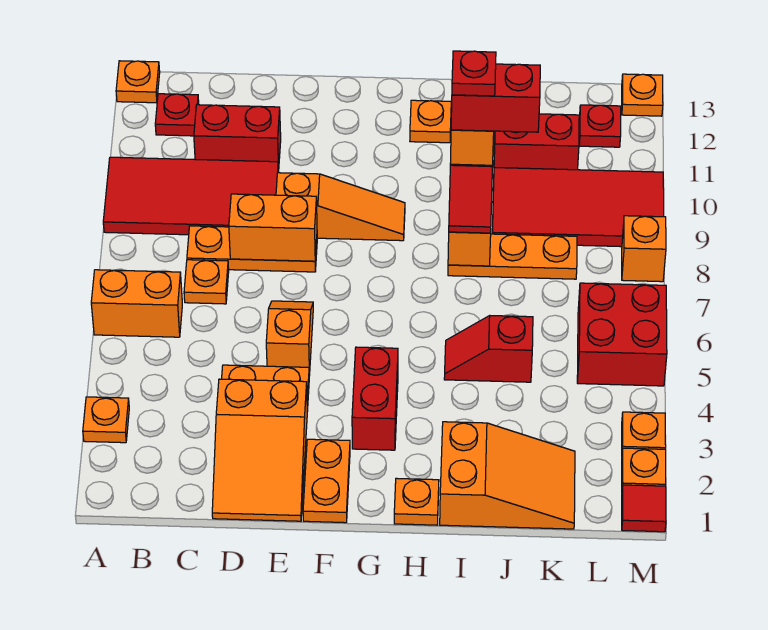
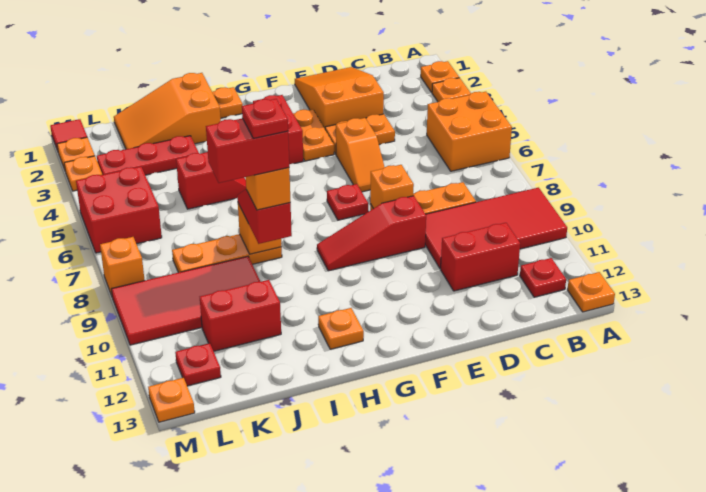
orange 1x2 brick [91,270,182,337] -> orange 2x2 brick [427,92,512,171]
orange 1x1 plate [184,260,229,304] -> orange 1x1 plate moved to [421,61,459,92]
orange 1x2 brick [229,194,317,261] -> orange 1x1 brick [370,165,414,208]
orange 1x3 slope [276,173,405,241] -> red 1x3 slope [317,196,426,271]
orange 1x2 plate [303,439,350,523] -> orange 1x2 plate moved to [293,109,334,161]
none -> red 1x1 plate [327,184,368,220]
none -> red 1x3 plate [97,136,199,175]

